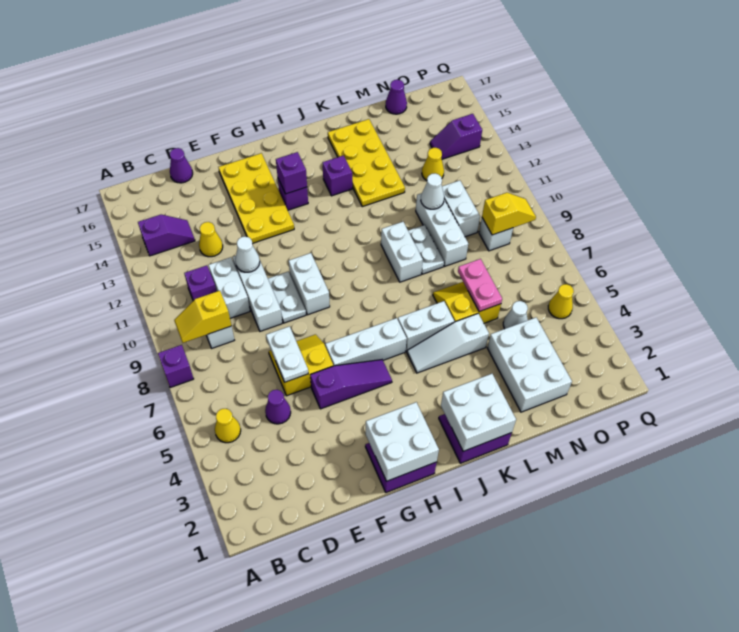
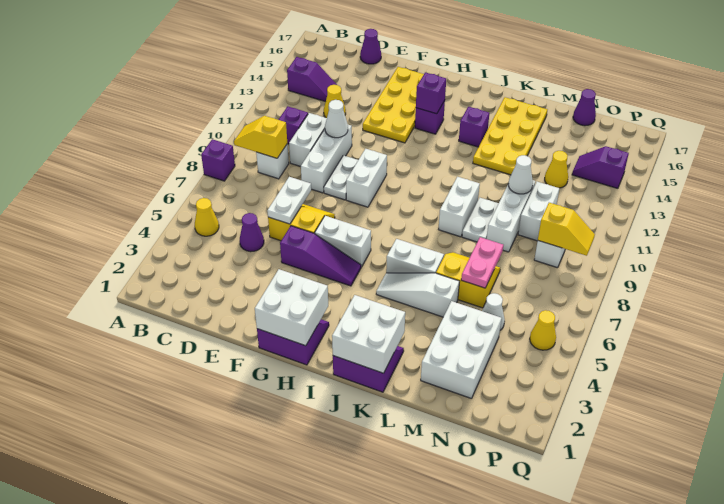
white 1x3 brick [325,318,407,366] -> white 1x2 brick [315,216,371,267]

